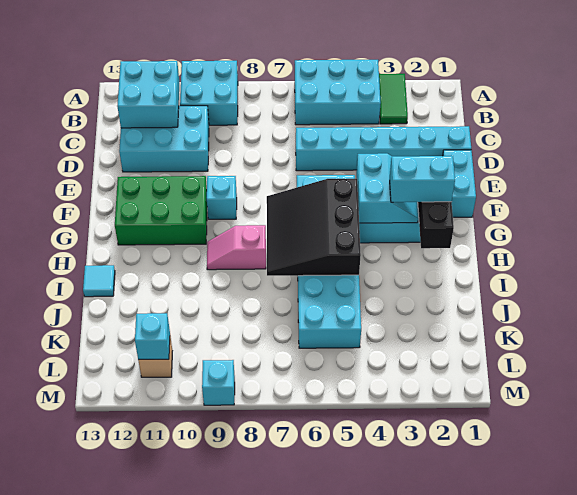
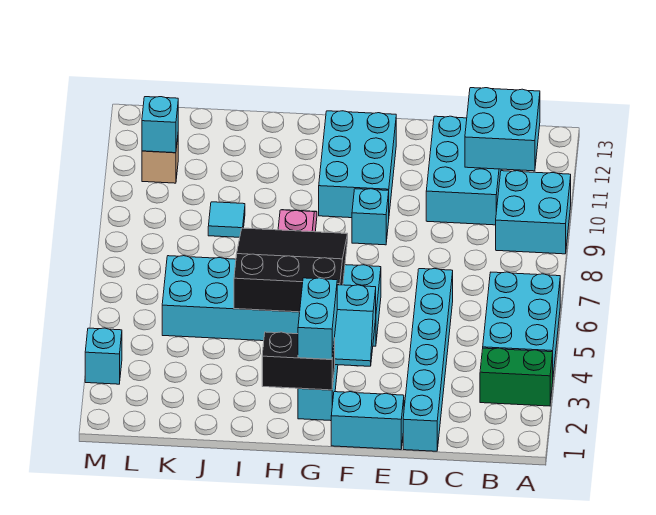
green 1x2 tile [379,74,408,124] -> green 1x2 brick [480,348,553,406]
green 2x3 brick [115,176,207,245] -> cyan 2x3 brick [319,111,396,218]
cyan 1x1 tile [83,265,115,297] -> cyan 1x1 tile moved to [208,202,245,237]
cyan 1x1 brick [202,360,235,405] -> cyan 1x1 brick moved to [85,328,122,384]

